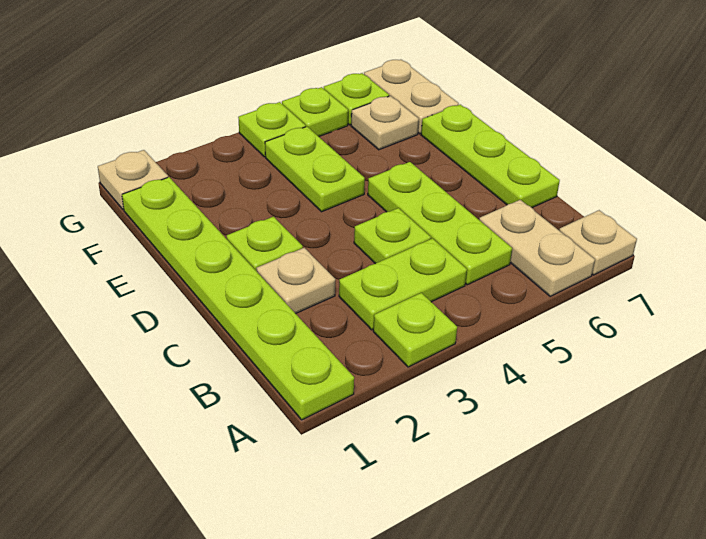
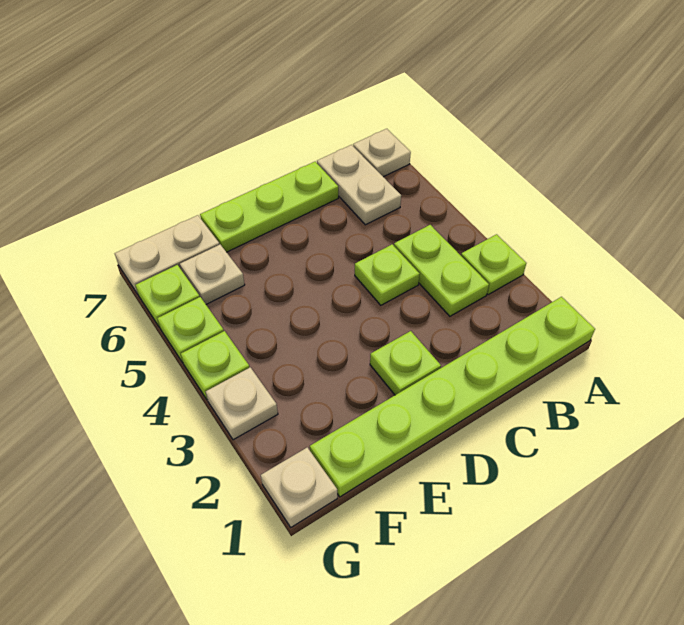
tan 1x2 plate [479,200,595,296] -> tan 1x2 plate turned to [317,145,401,225]
lime 1x3 plate [368,162,512,285] -> none
tan 1x1 plate [256,248,335,314] -> tan 1x1 plate moved to [206,367,278,440]
lime 1x2 plate [265,127,365,212] -> none

